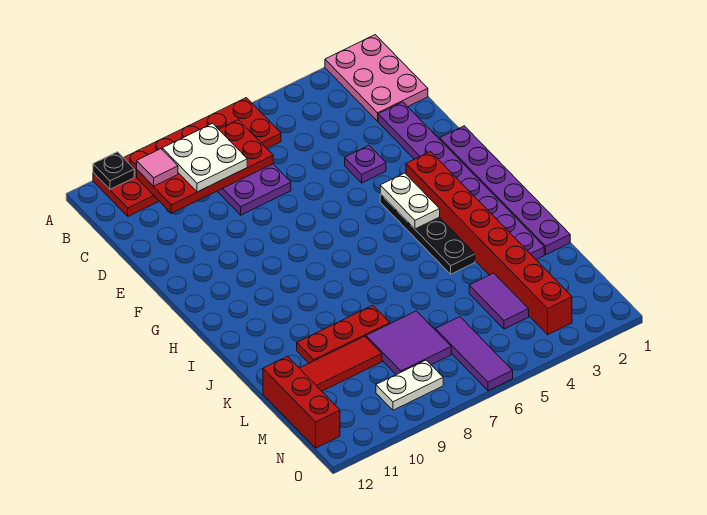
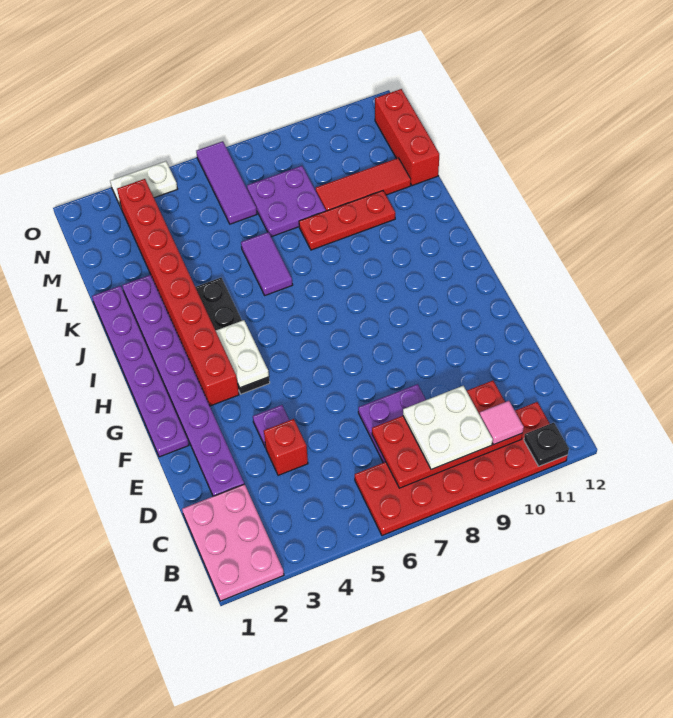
none -> red 1x1 brick [264,419,308,475]
purple 1x2 tile [469,273,529,329] -> purple 1x2 tile moved to [241,232,293,295]
purple 2x2 tile [366,311,451,375] -> purple 2x2 plate [247,166,326,237]
white 1x2 plate [376,360,443,410] -> white 1x2 plate moved to [110,161,177,207]

